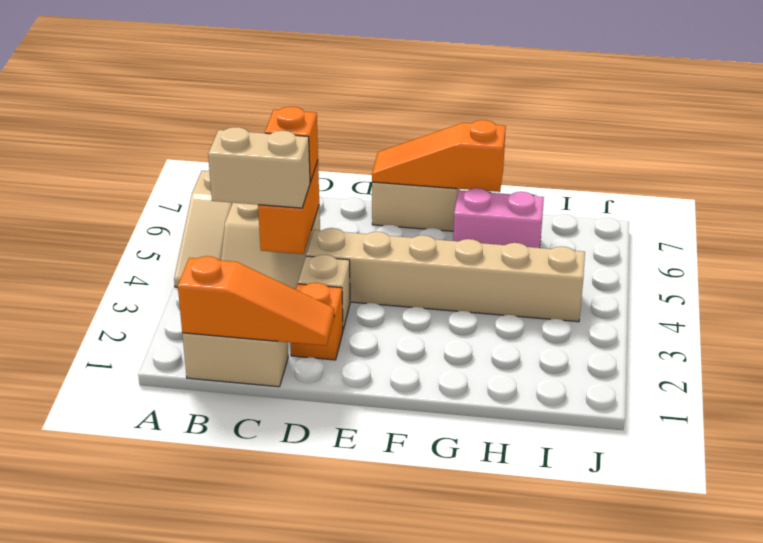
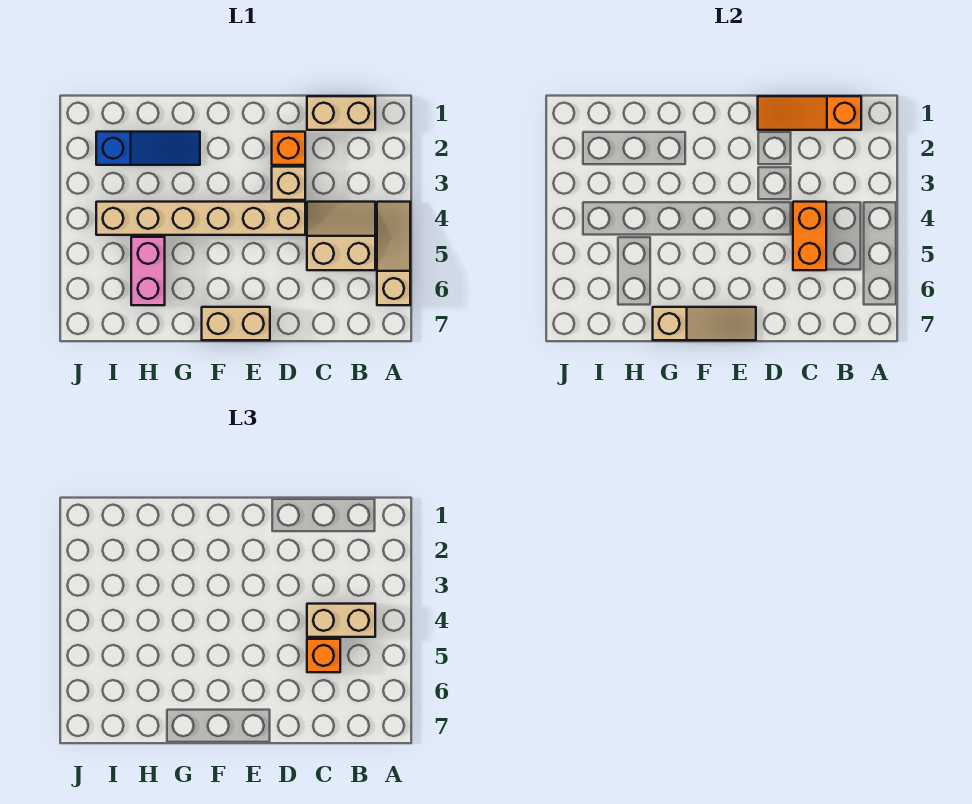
orange 1x3 slope [372,120,506,192] -> tan 1x3 slope [653,307,756,340]
none -> blue 1x3 slope [96,132,200,165]
pink 1x2 brick [453,188,544,248] -> pink 1x2 brick turned to [131,237,165,305]

